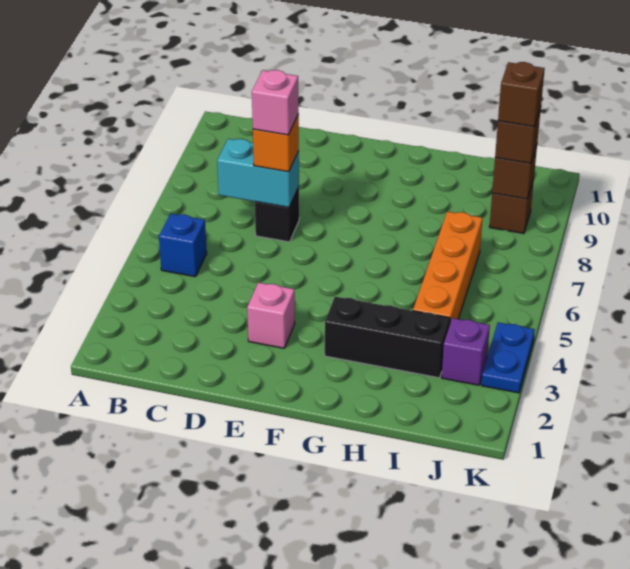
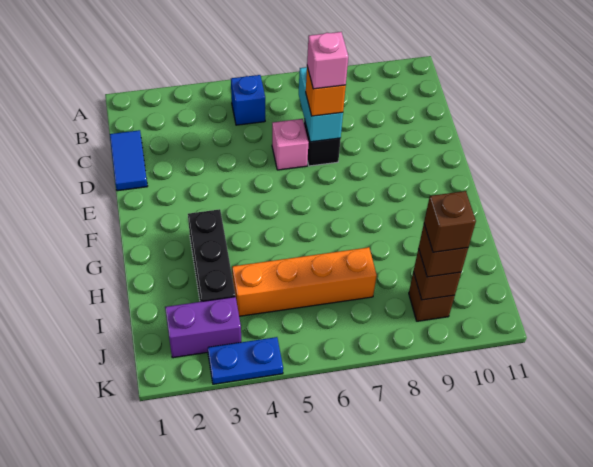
none -> blue 1x2 tile [110,130,148,191]
pink 1x1 brick [247,282,295,348] -> pink 1x1 brick moved to [272,119,309,170]
purple 1x1 brick [442,318,490,385] -> purple 1x2 brick [165,297,241,358]

